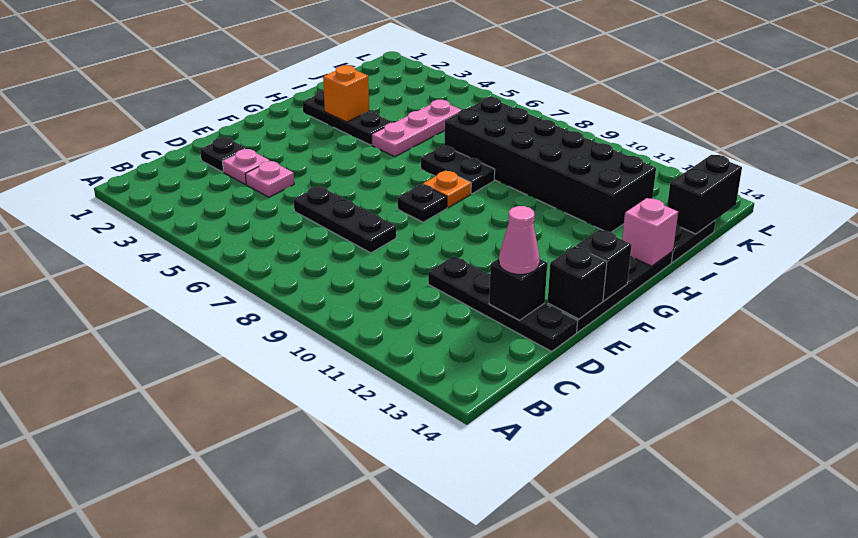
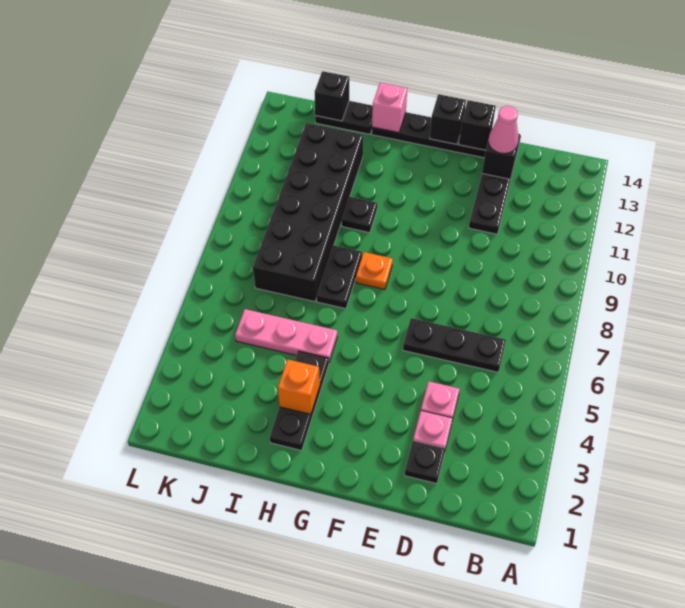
black 1x3 plate [294,186,396,253] -> black 1x3 plate turned to [403,318,506,372]
black 1x1 plate [398,184,447,222] -> black 1x1 plate moved to [342,197,377,233]
black 1x2 brick [667,155,742,234] -> black 1x1 brick [315,71,349,121]

